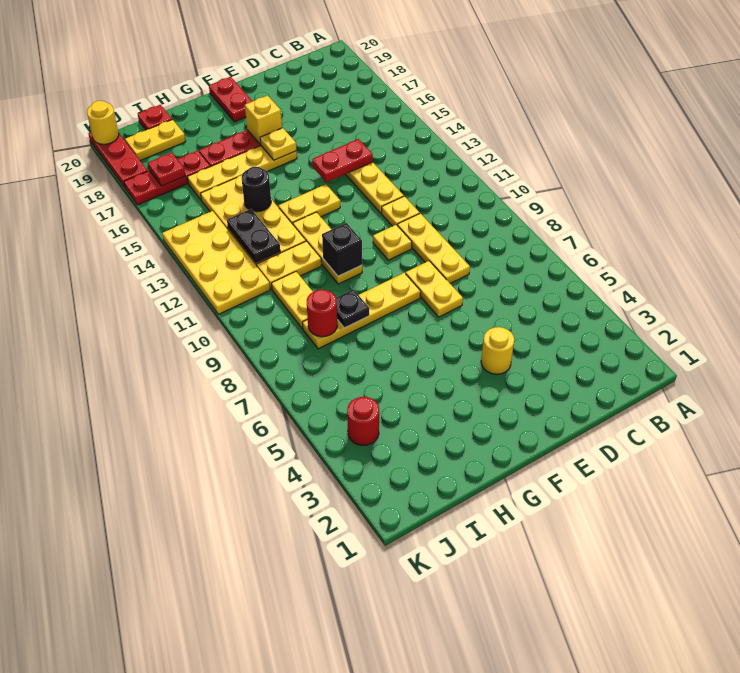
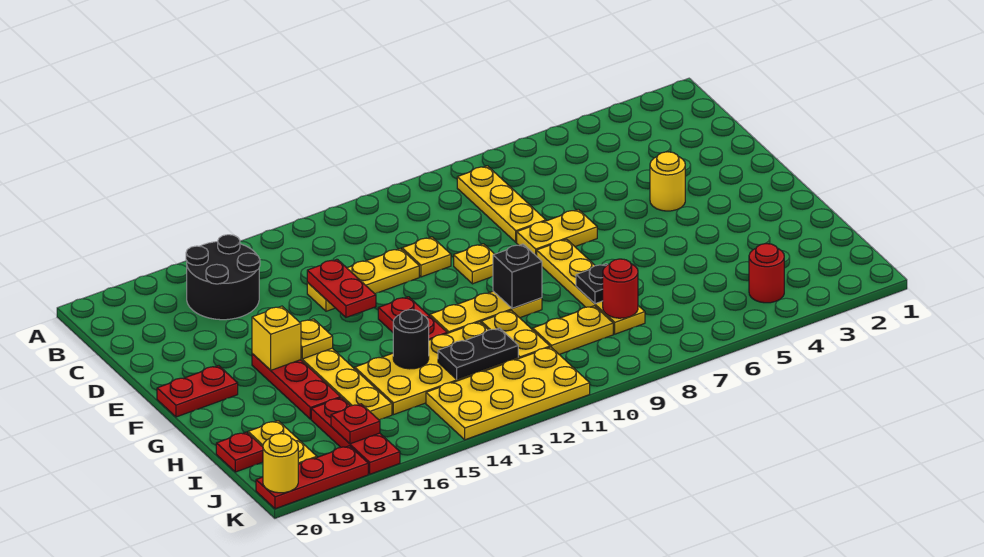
none -> black 2x2 round brick [186,235,260,320]
yellow 1x3 plate [397,213,470,283] -> yellow 1x3 plate turned to [457,166,546,242]
yellow 1x2 plate [278,184,340,224] -> red 1x2 plate [378,297,447,340]

